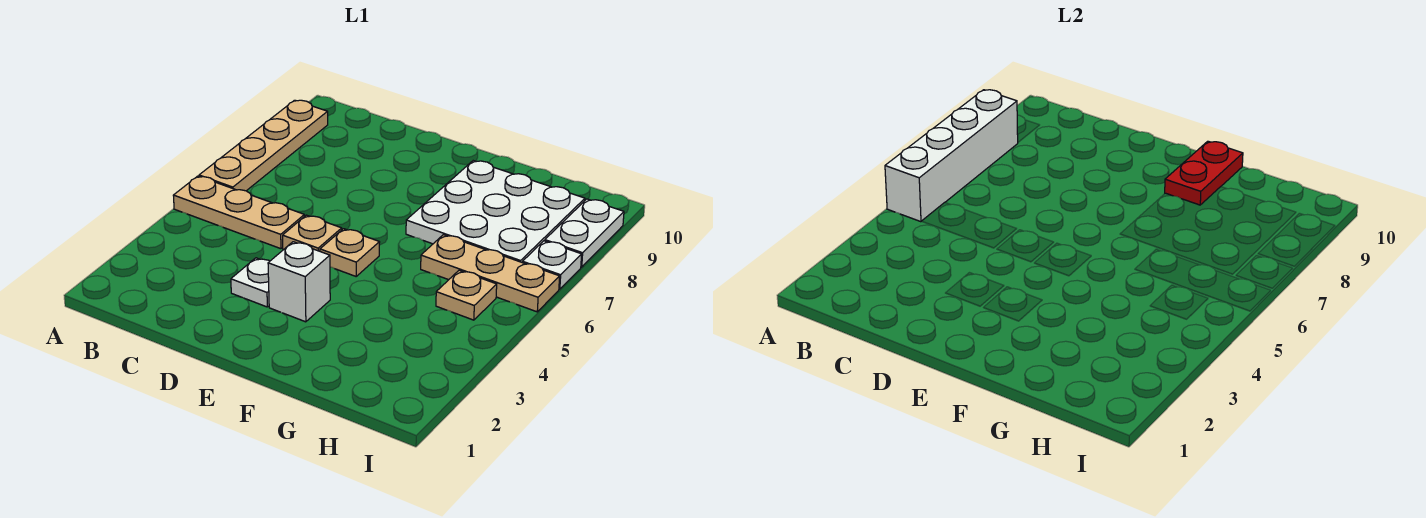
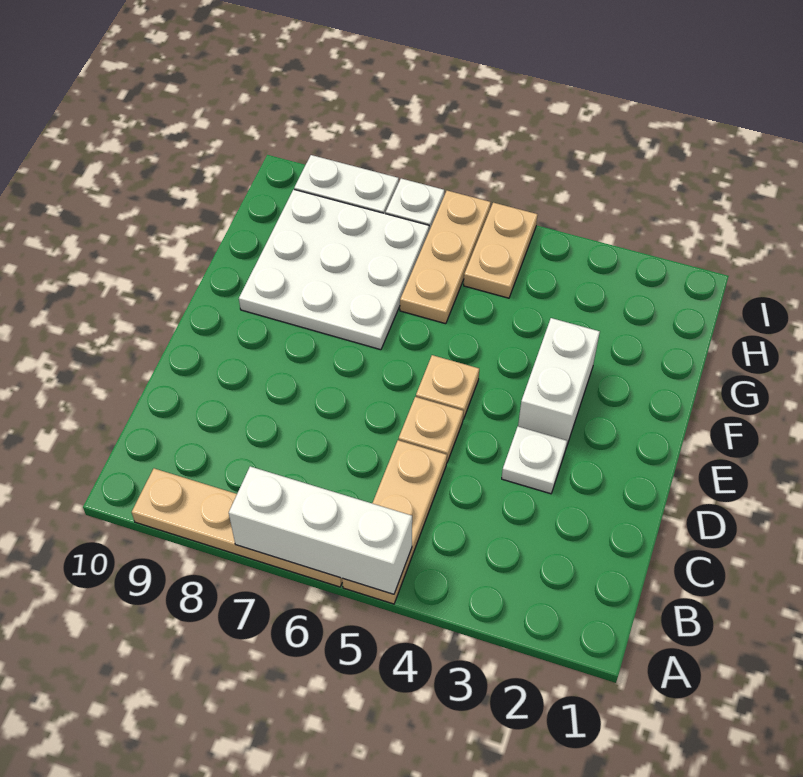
white 1x4 brick [885,90,1018,222] -> white 1x3 brick [229,466,412,594]
white 1x1 brick [268,242,330,322] -> white 1x2 brick [518,318,600,447]
red 1x2 plate [1165,141,1243,205] -> none
tan 1x1 plate [436,270,497,320] -> tan 1x2 plate [464,203,538,298]

